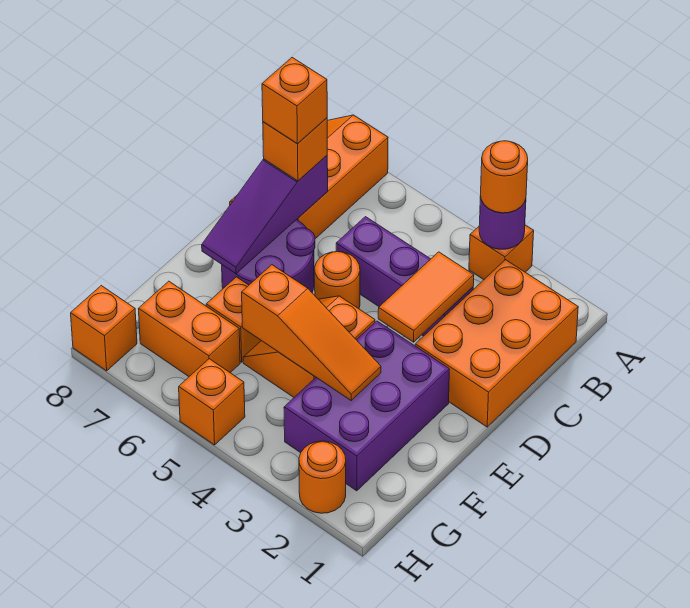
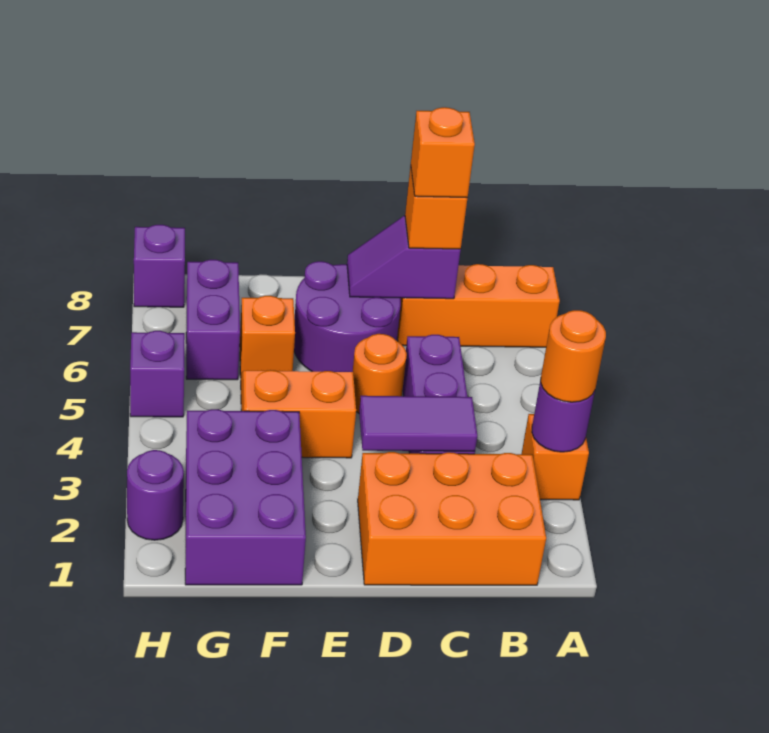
orange 1x2 tile [378,252,474,342] -> purple 1x2 tile [359,396,477,451]
purple 1x3 slope [202,156,328,274] -> purple 1x2 slope [347,216,461,299]
purple 2x3 brick [284,321,449,491] -> purple 2x3 brick turned to [185,409,306,585]
orange 1x3 slope [242,265,381,400] -> none
orange 1x2 brick [139,281,240,376] -> purple 1x2 brick [186,260,240,380]
orange 1x1 round brick [299,441,346,513] -> purple 1x1 round brick [127,450,184,540]
orange 1x1 brick [179,359,245,445] -> purple 1x1 brick [130,331,185,417]
orange 1x1 brick [71,286,137,371] -> purple 1x1 brick [134,225,185,307]

